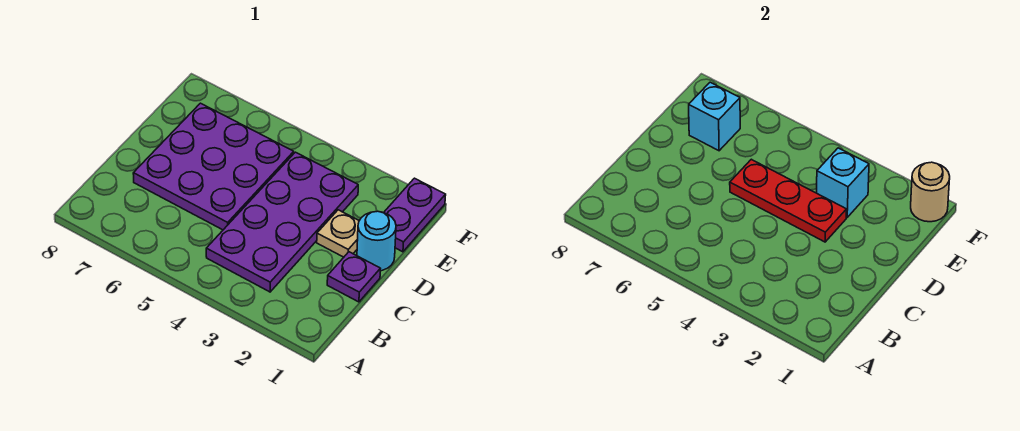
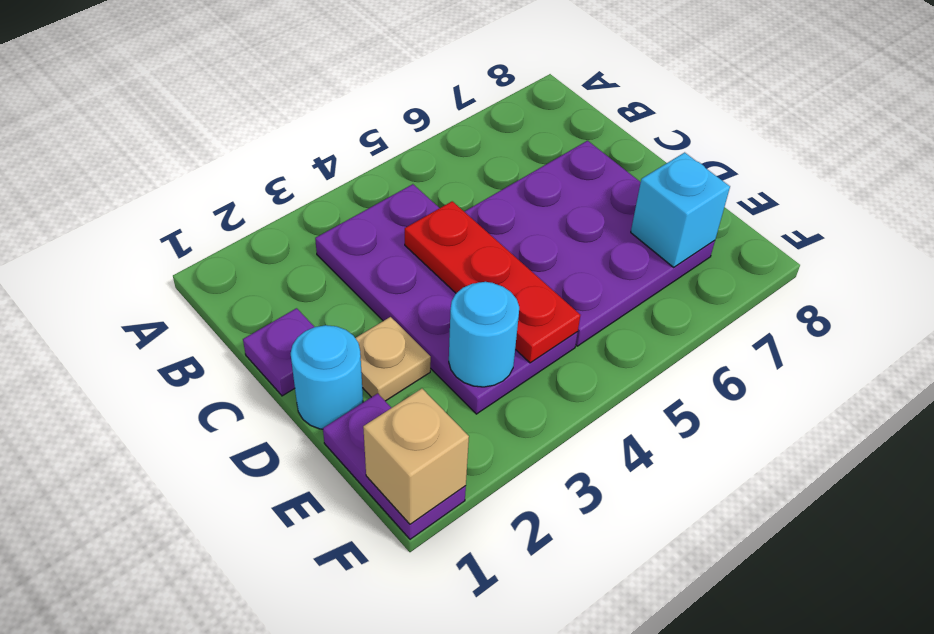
red 1x3 plate [730,159,847,242] -> red 1x3 plate turned to [405,201,580,363]
cyan 1x1 brick [817,148,869,217] -> cyan 1x1 round brick [449,282,519,387]
tan 1x1 round brick [911,162,950,222] -> tan 1x1 brick [363,389,469,524]

